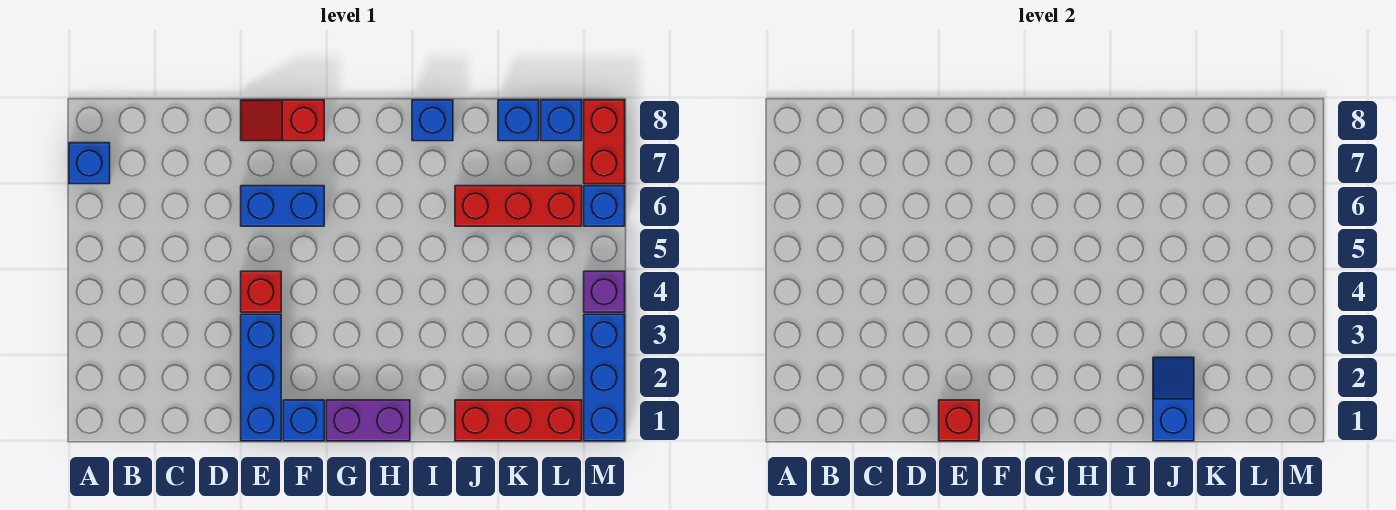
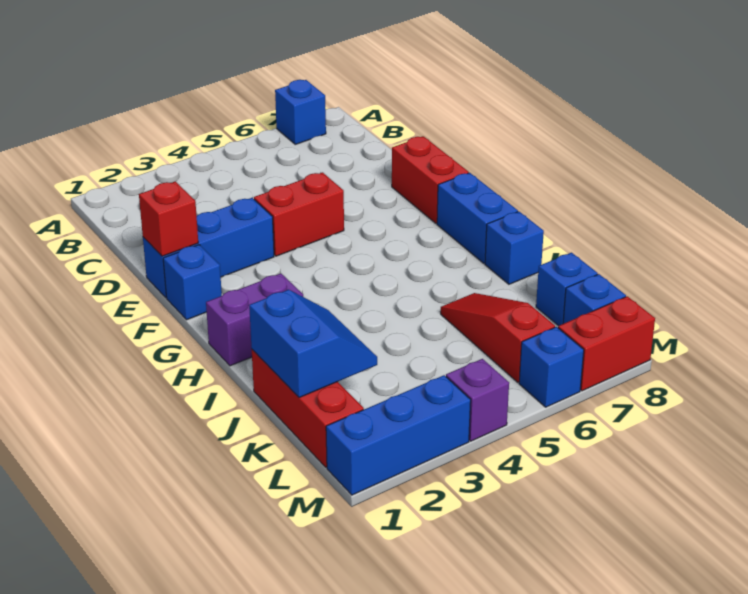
red 1x1 brick [241,271,281,312] -> red 1x2 brick [254,172,344,256]
blue 1x2 brick [241,186,324,226] -> blue 1x2 brick moved to [437,173,518,263]
red 1x2 slope [241,100,324,141] -> red 1x2 brick [392,136,469,224]
purple 1x2 brick [326,400,410,441] -> purple 1x2 brick turned to [206,273,303,366]
blue 1x2 slope [1153,357,1194,441] -> blue 2x2 slope [249,290,377,398]
red 1x3 brick [455,186,582,226] -> red 1x3 slope [441,293,555,382]

